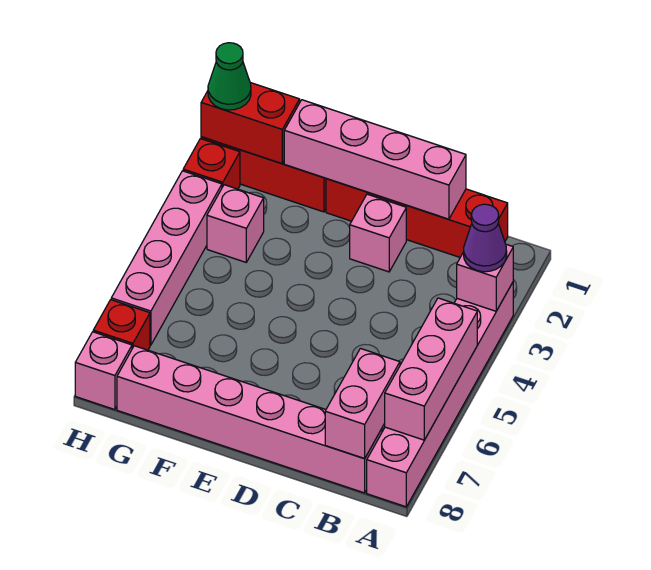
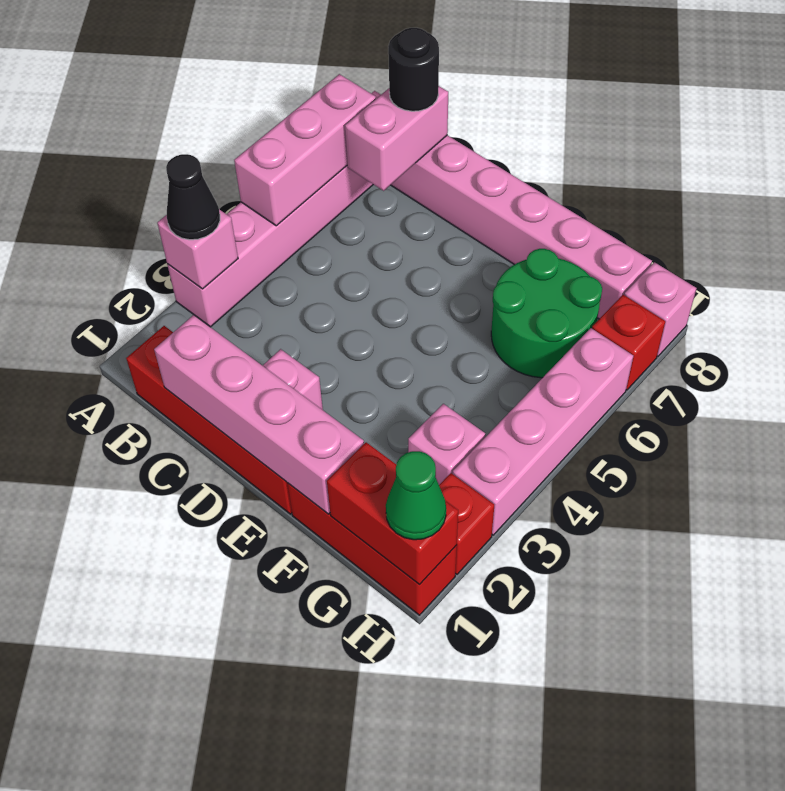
purple 1x1 cone [464,204,507,272] -> black 1x1 cone [166,154,220,240]
none -> black 1x1 round brick [388,28,439,111]
none -> green 2x2 round brick [491,249,602,378]

